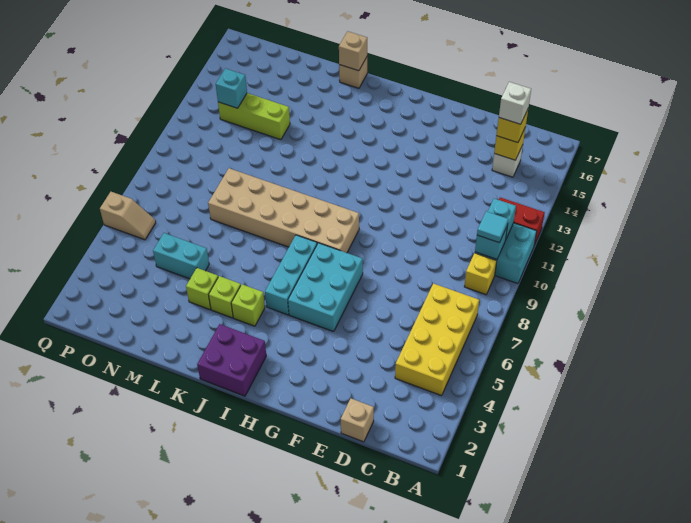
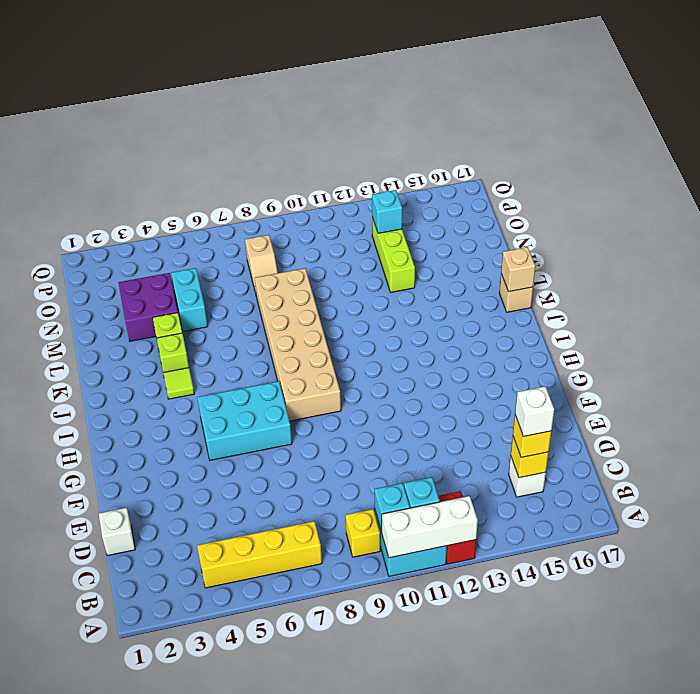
none -> white 1x3 brick [382,496,478,558]
yellow 2x4 brick [395,283,479,396] -> yellow 1x4 brick [197,521,322,588]
cyan 1x1 tile [477,211,508,243] -> none
tan 1x1 brick [341,399,374,442] -> white 1x1 brick [99,508,135,556]
purple 2x2 brick [197,324,266,396] -> purple 2x2 brick moved to [118,273,178,341]
cyan 1x3 brick [265,235,317,315] -> none
lime 1x1 brick [231,284,265,326] -> lime 1x1 tile [163,368,194,399]
tan 1x2 slope [100,192,156,240] -> tan 1x2 slope moved to [245,235,278,293]

